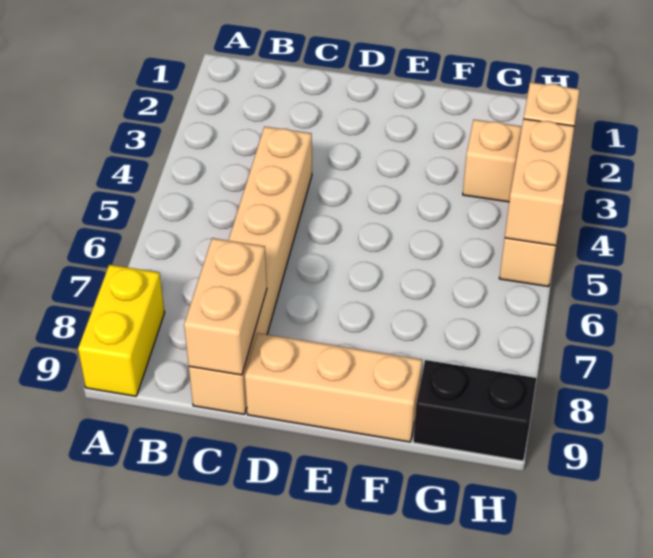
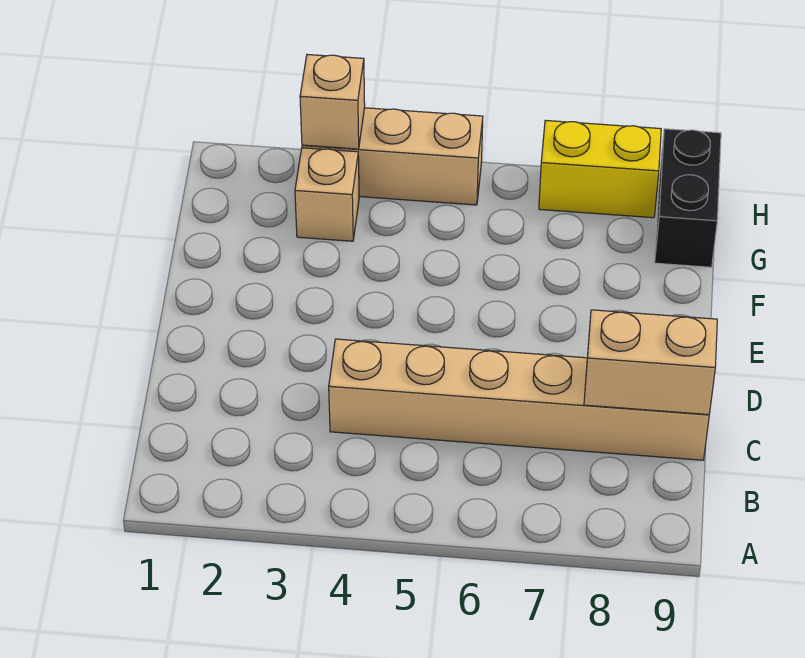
yellow 1x2 brick [78,265,165,396] -> yellow 1x2 brick moved to [539,120,661,218]
tan 1x3 brick [245,333,422,442] -> none
tan 1x2 brick [505,119,574,246] -> none

